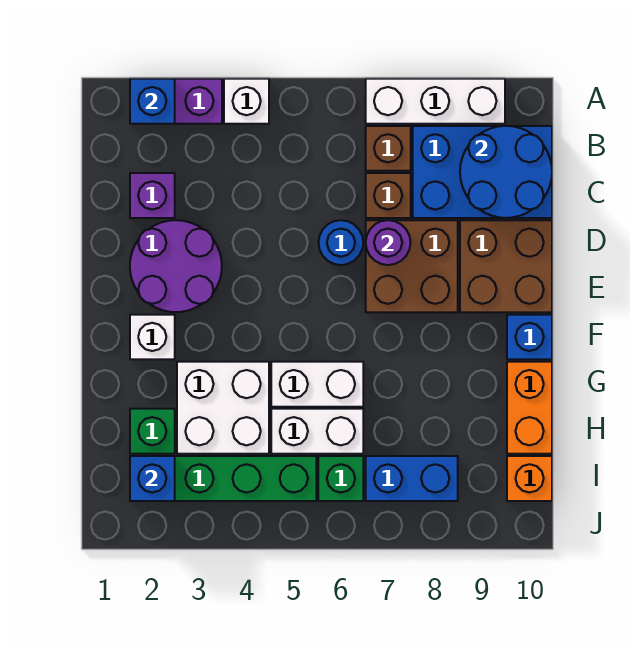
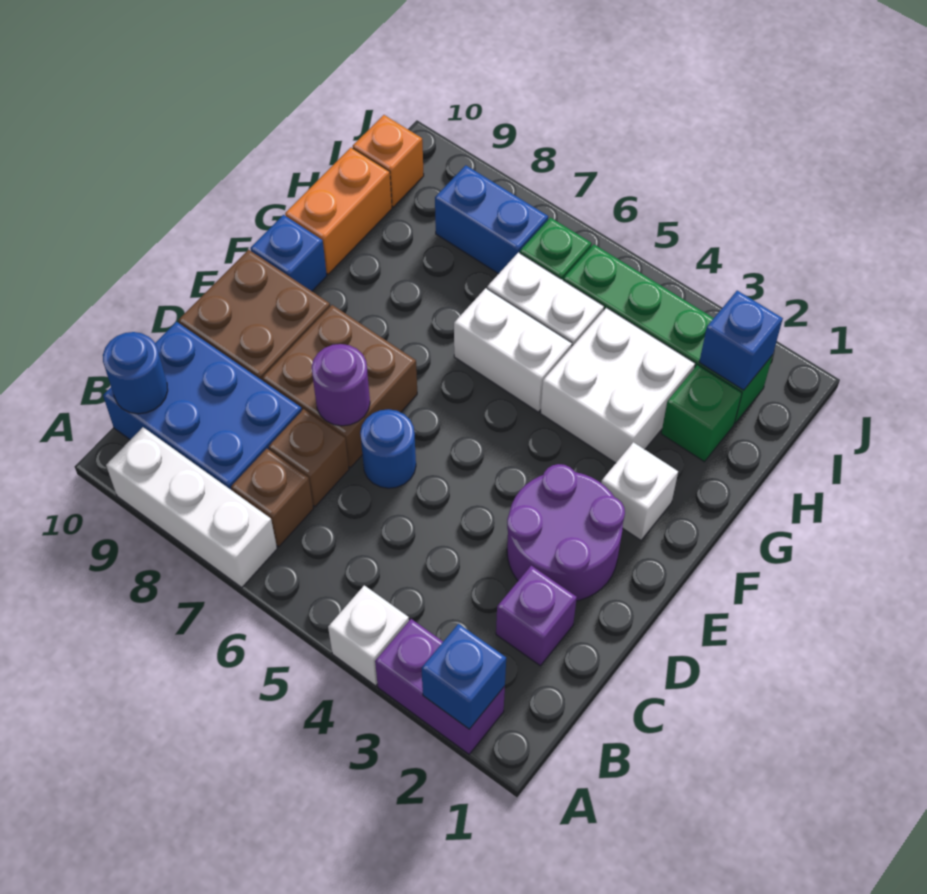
blue 2x2 round brick [460,126,552,218] -> blue 1x1 round brick [103,332,168,414]

